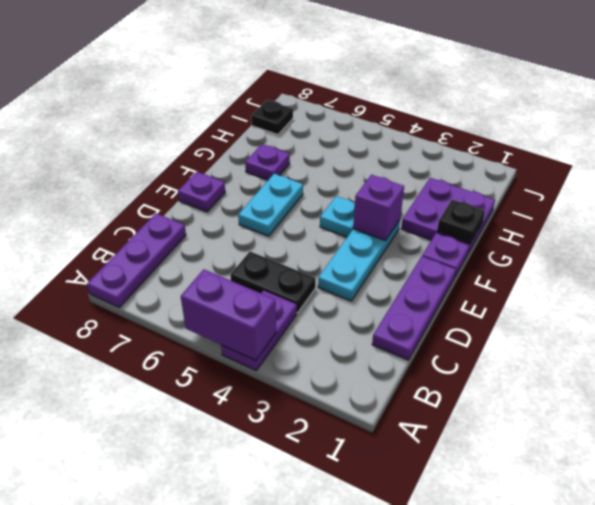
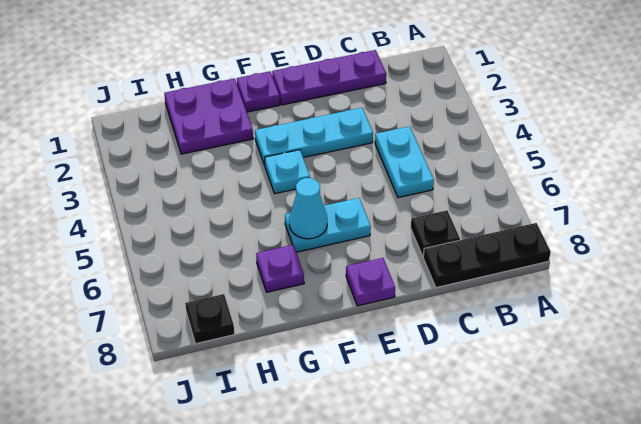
purple 1x2 plate [221,290,297,370] -> none
purple 1x2 brick [181,269,276,361] -> none
purple 1x3 plate [87,213,186,307] -> black 1x3 plate [423,223,551,288]
black 1x2 plate [230,251,316,313] -> cyan 1x2 plate [375,126,434,198]
purple 1x1 brick [353,175,404,241] -> none
none -> cyan 1x1 cone [289,178,327,239]
black 1x1 plate [437,199,485,243] -> black 1x1 plate moved to [411,210,460,256]

